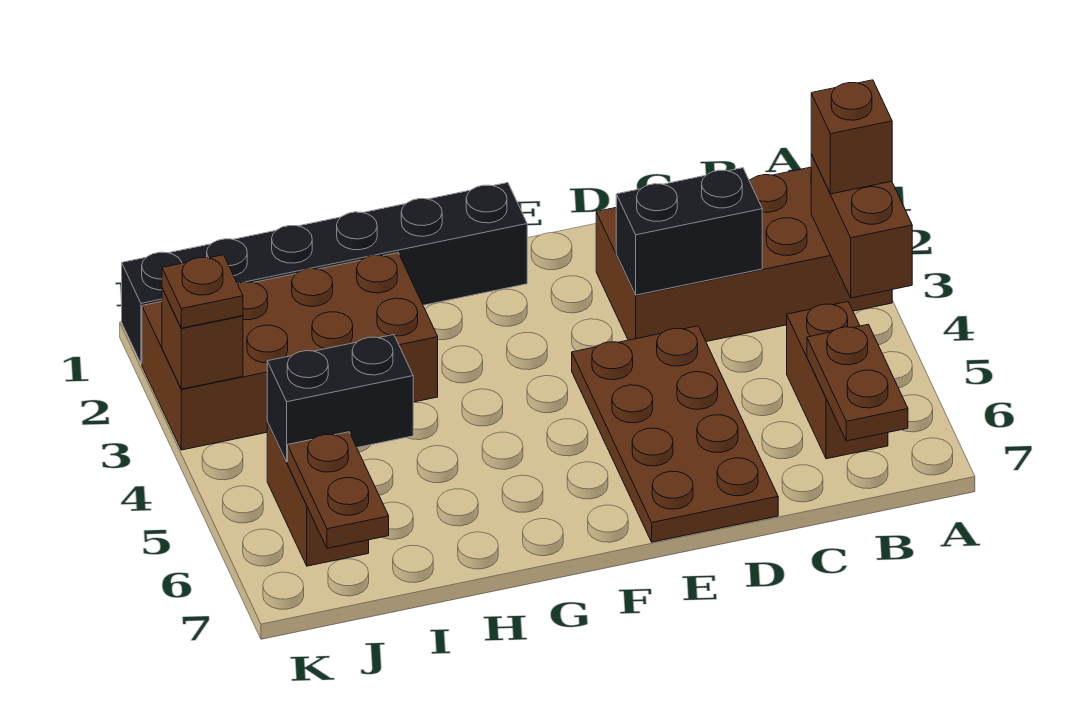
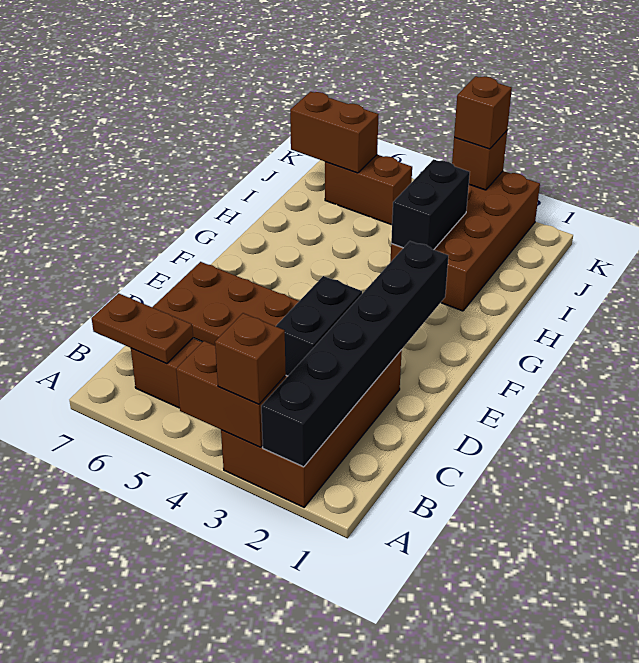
black 1x6 brick [122,183,527,364] -> black 1x6 brick moved to [261,241,448,467]
black 1x2 brick [267,335,413,462] -> black 1x2 brick moved to [391,159,470,250]
brown 1x2 plate [288,432,389,548] -> brown 1x2 brick [290,92,379,173]
brown 1x1 plate [162,255,243,328] -> brown 1x1 brick [454,76,512,149]

